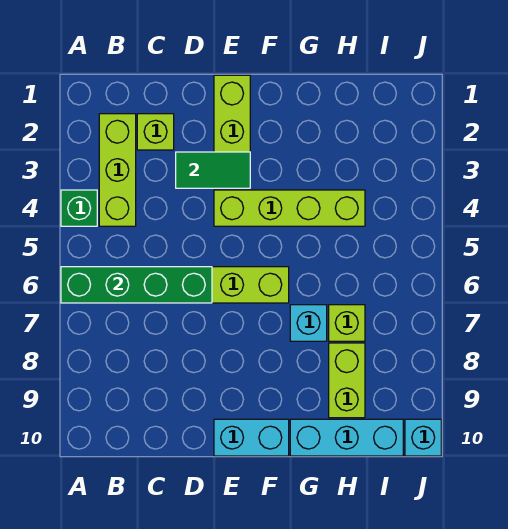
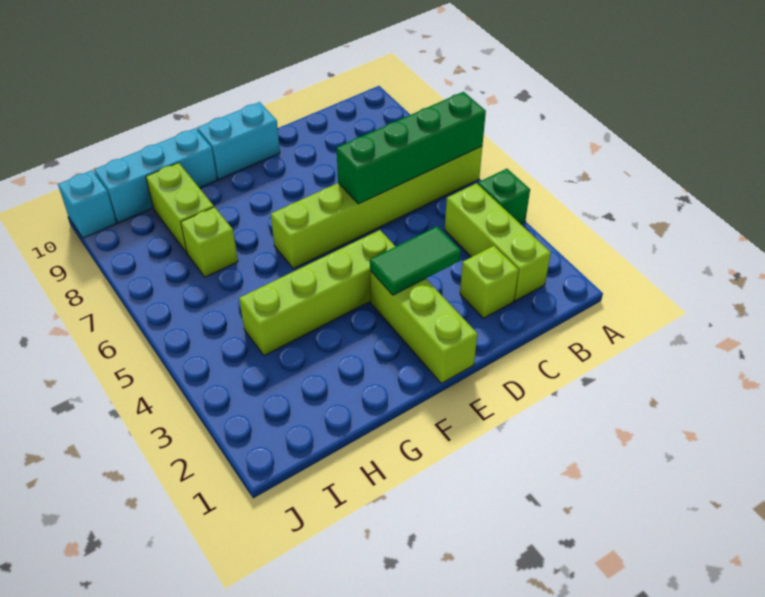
cyan 1x1 brick [290,305,327,341] -> none

